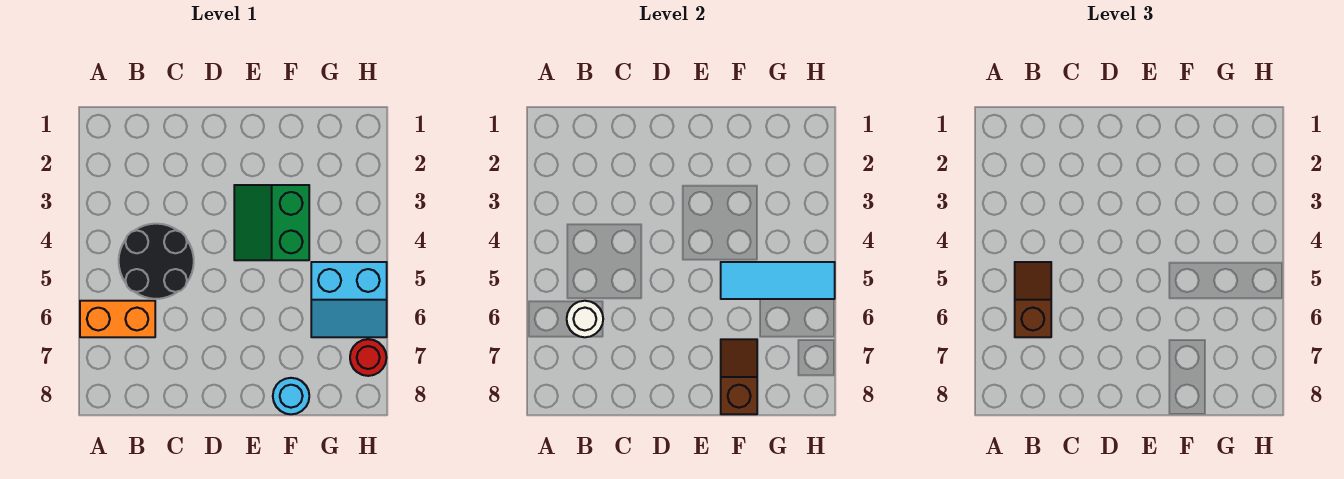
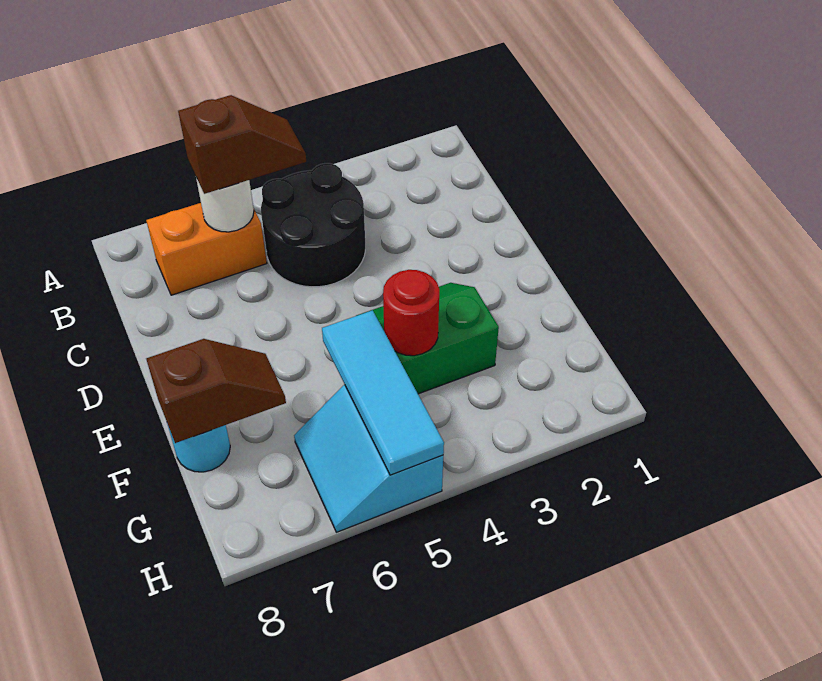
orange 1x2 brick [80,301,155,337] -> orange 1x2 brick turned to [146,203,267,295]
red 1x1 round brick [350,339,387,376] -> red 1x1 round brick moved to [383,270,439,356]

